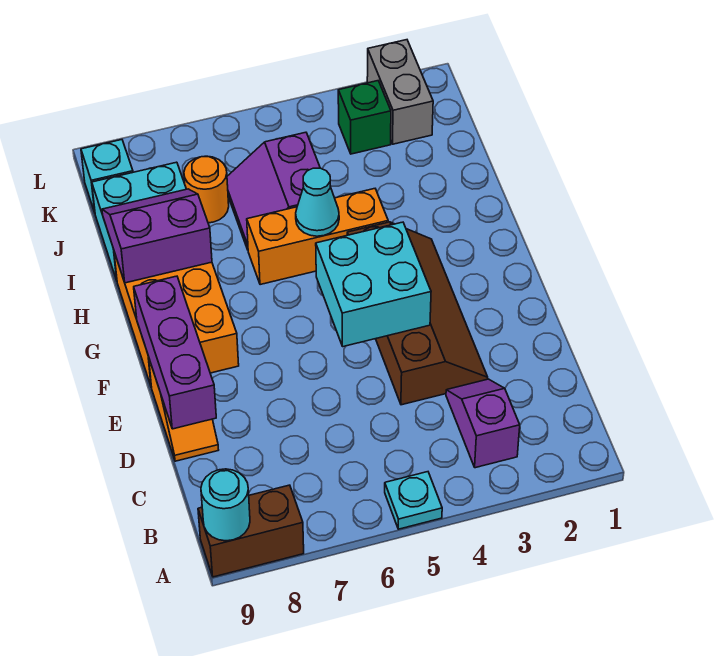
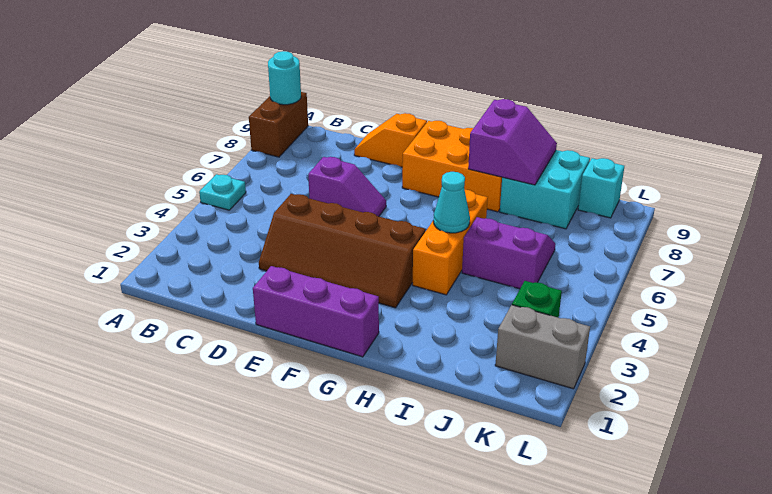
purple 1x2 slope [446,379,520,468] -> purple 1x2 slope moved to [308,157,386,216]
purple 1x3 brick [134,276,216,429] -> purple 1x3 brick moved to [253,266,379,357]
cyan 2x2 brick [316,222,431,347] -> none
orange 1x1 round brick [184,156,229,223] -> none

